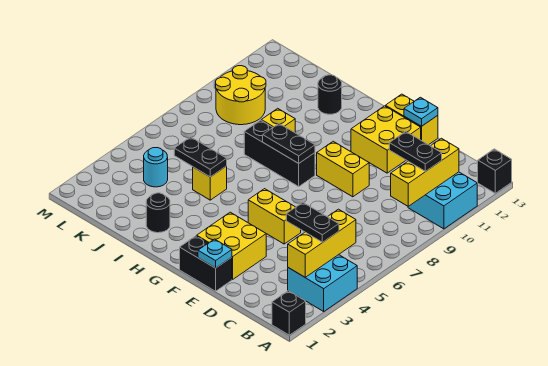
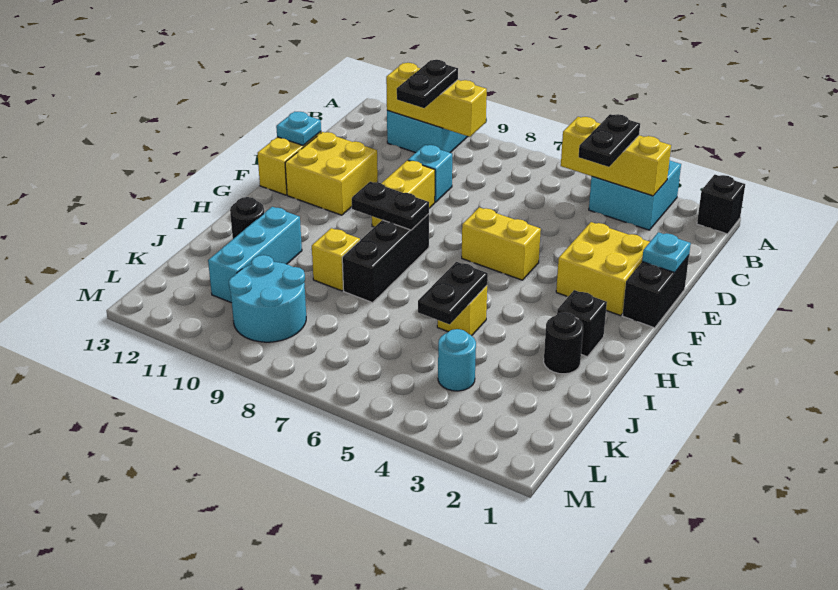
black 1x1 brick [478,149,512,193] -> black 1x1 brick moved to [557,290,607,357]
none -> cyan 1x1 brick [408,145,452,202]
yellow 1x2 brick [248,189,301,244] -> yellow 1x2 brick turned to [462,207,541,280]
black 1x2 plate [263,124,315,163] -> black 1x2 plate turned to [352,182,429,230]
none -> cyan 1x3 brick [208,207,302,303]
yellow 2x2 round brick [216,66,266,125] -> cyan 2x2 round brick [229,255,306,342]

